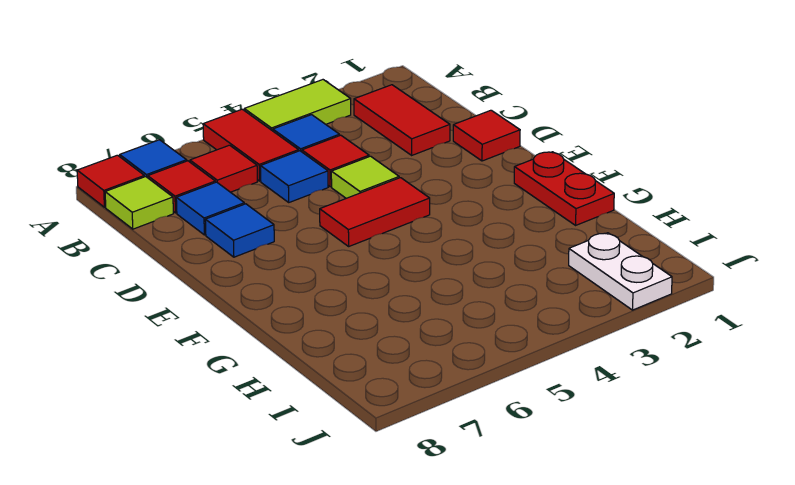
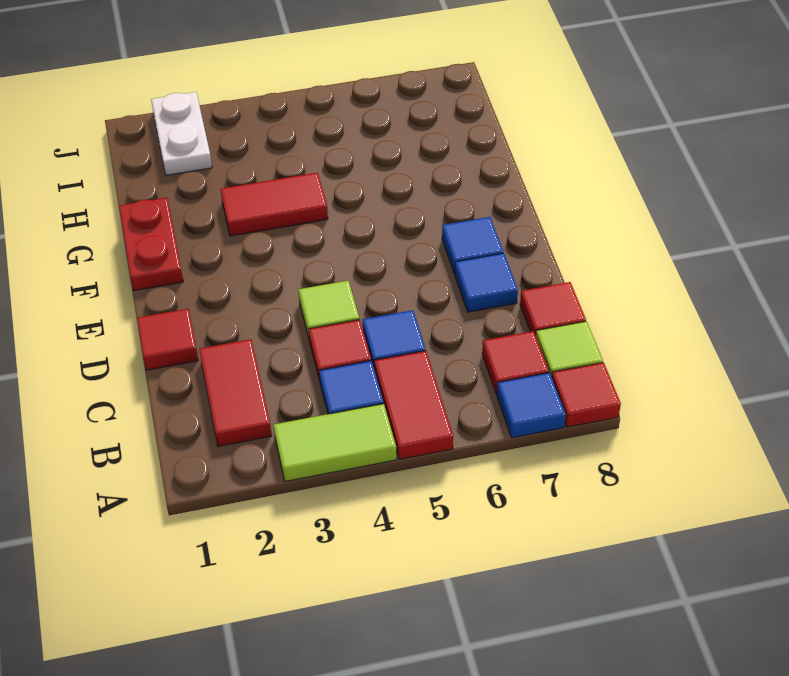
red 1x1 tile [190,145,257,192] -> red 1x1 tile moved to [520,282,586,335]
blue 1x1 tile [176,182,244,235] -> blue 1x1 tile moved to [442,217,503,274]
red 1x2 tile [320,178,430,246] -> red 1x2 tile moved to [221,173,328,236]

